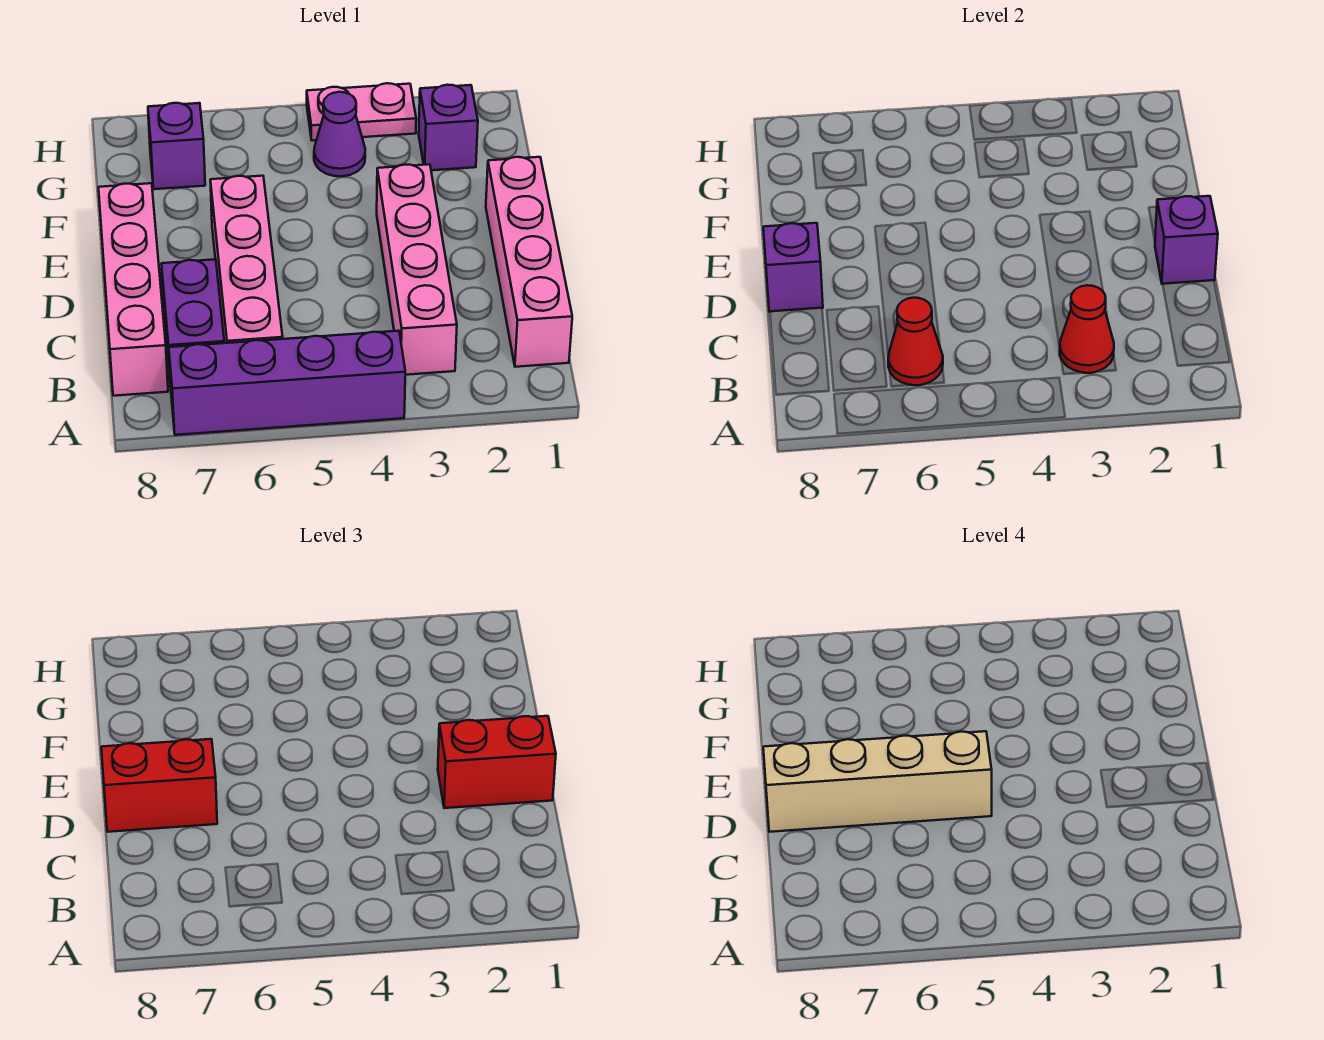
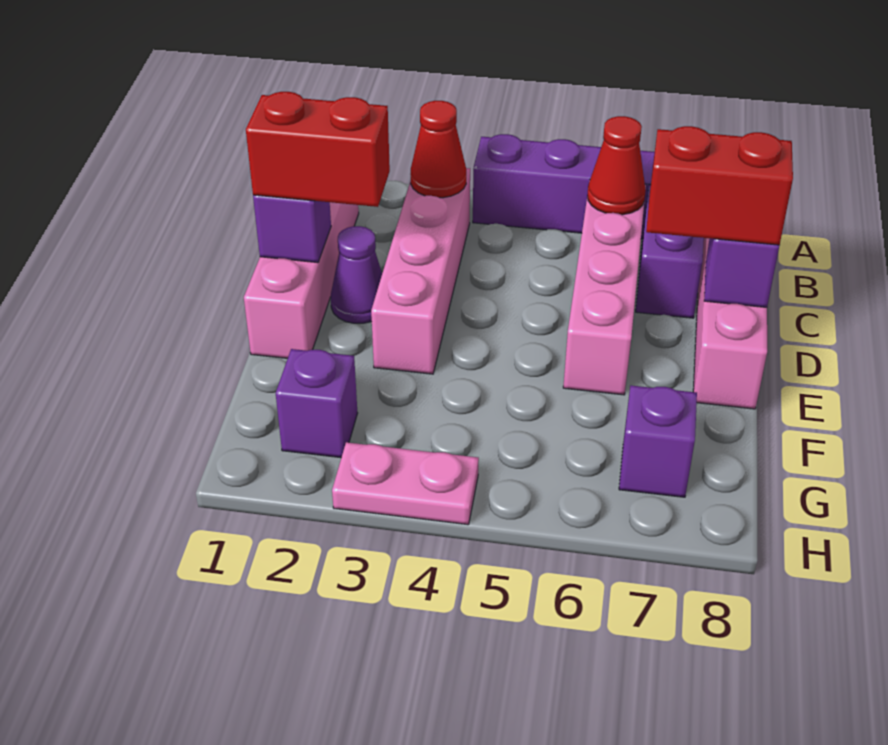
tan 1x4 brick [763,731,992,832] -> none
purple 1x1 cone [314,92,365,176] -> purple 1x1 cone moved to [331,226,382,323]

